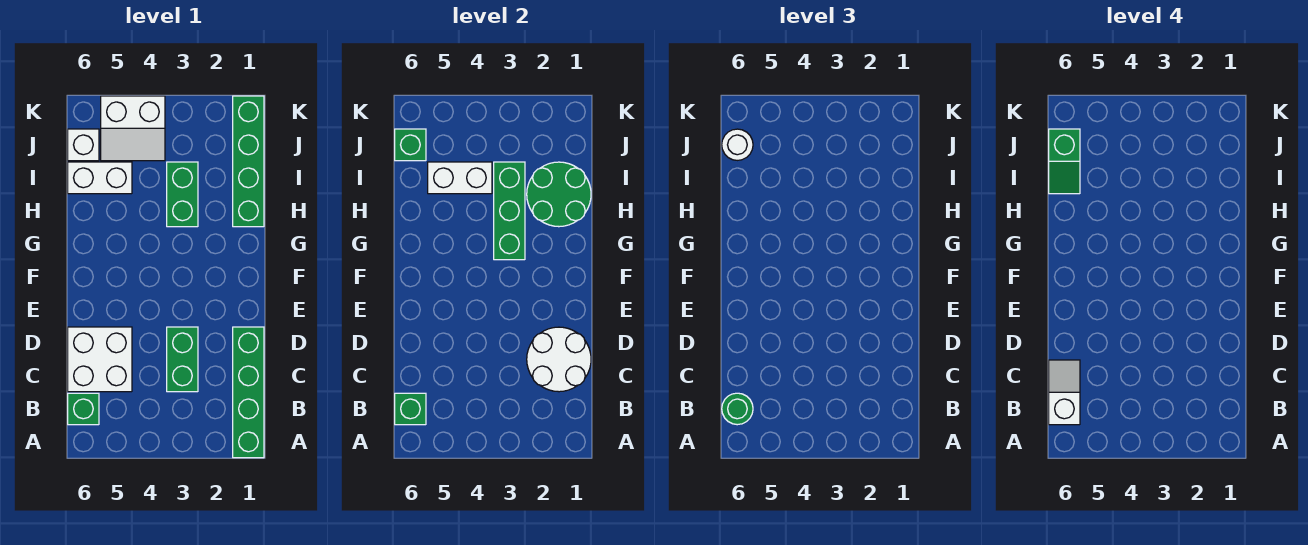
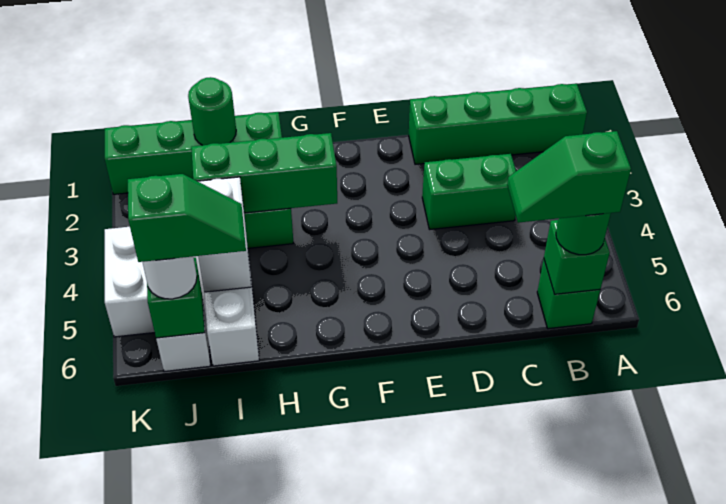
white 1x2 slope [1049,360,1080,425] -> green 1x2 slope [507,131,631,223]
white 2x2 round brick [527,327,591,392] -> none
white 2x2 brick [68,327,132,392] -> none
green 2x2 round brick [527,162,591,227] -> green 1x1 round brick [188,77,236,145]

